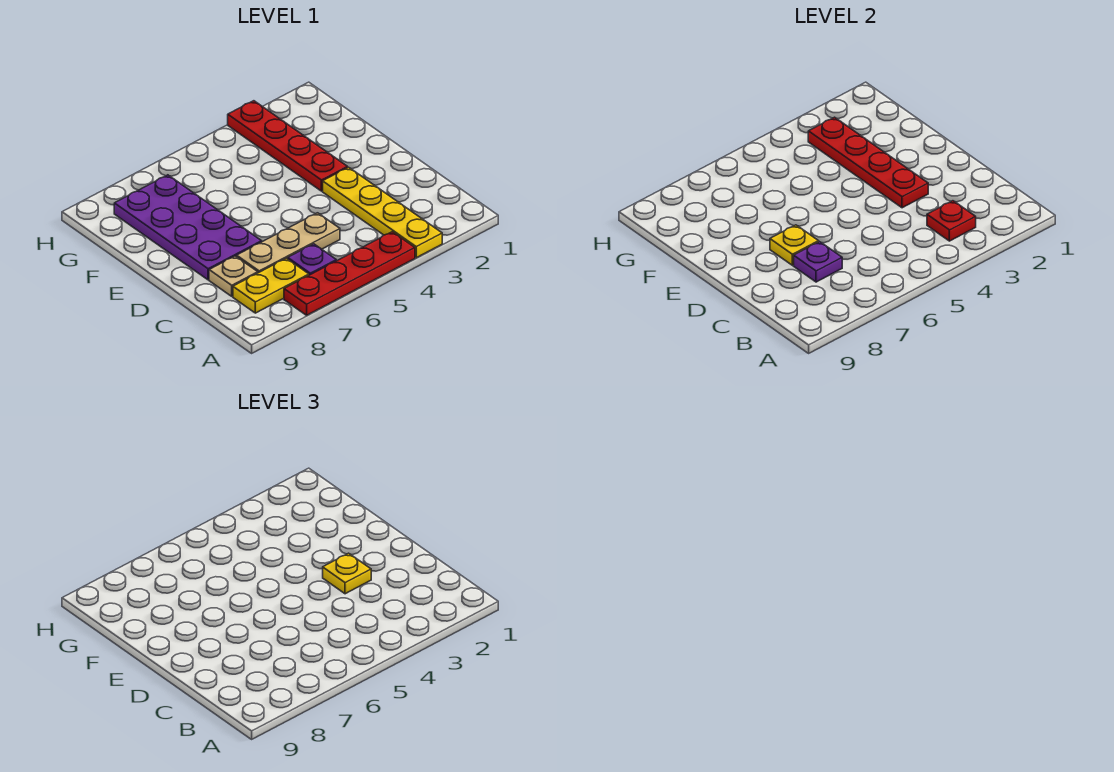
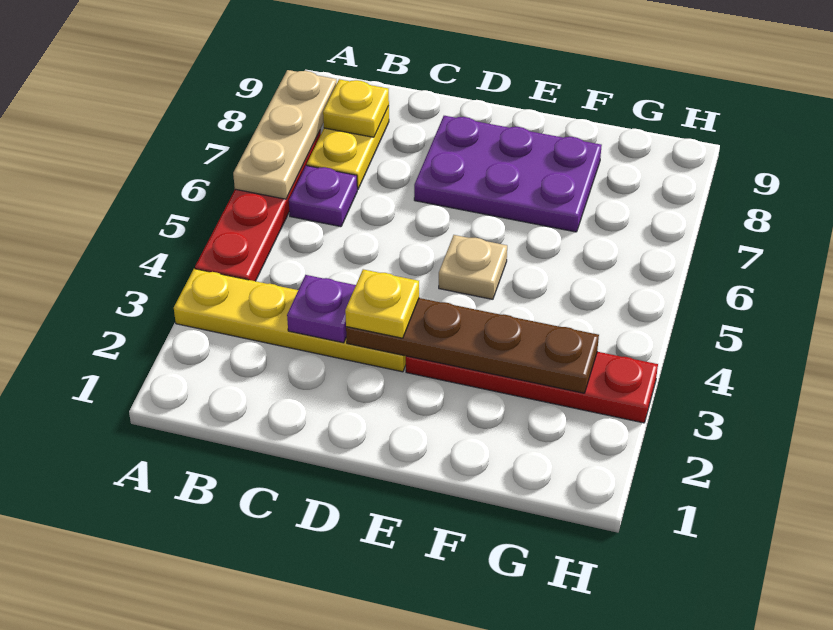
red 1x1 plate [927,201,976,241] -> none
tan 1x3 plate [237,213,340,273] -> tan 1x3 plate moved to [233,70,337,199]
purple 1x1 plate [794,242,842,282] -> purple 1x1 plate moved to [287,275,356,343]
tan 1x1 plate [209,256,258,296] -> tan 1x1 plate moved to [439,235,507,299]
red 1x4 plate [808,117,928,208] -> brown 1x4 plate [346,298,599,393]
purple 2x4 plate [114,175,262,280] -> purple 2x3 plate [414,116,602,232]
yellow 1x1 plate [770,225,819,265] -> yellow 1x1 plate moved to [323,79,389,137]

